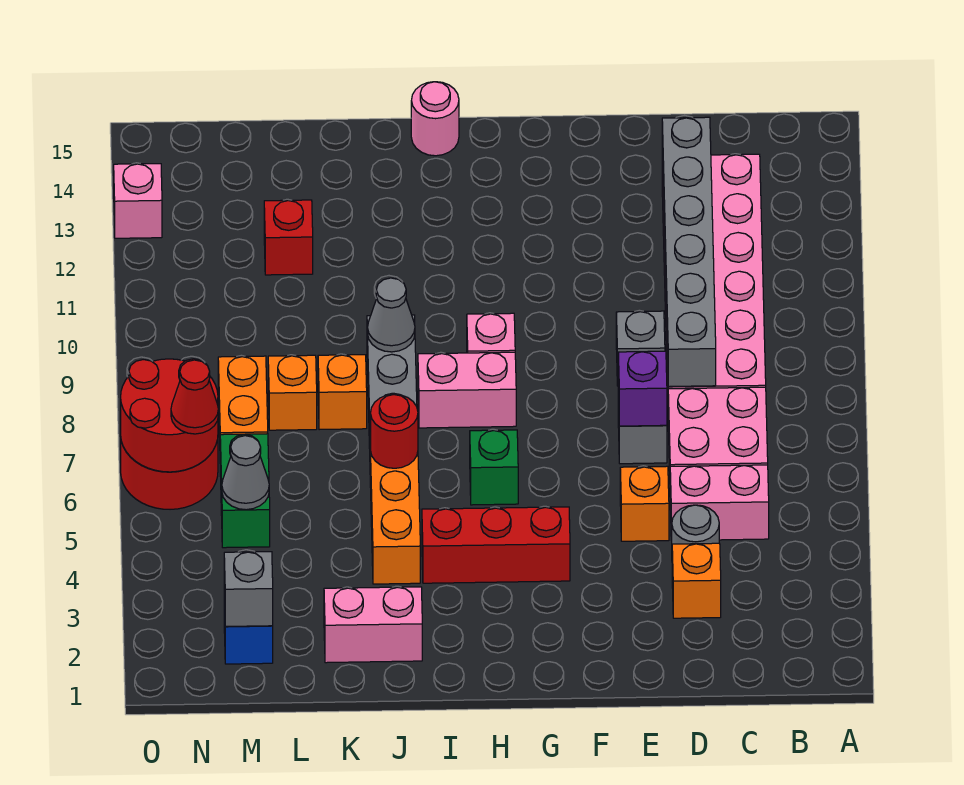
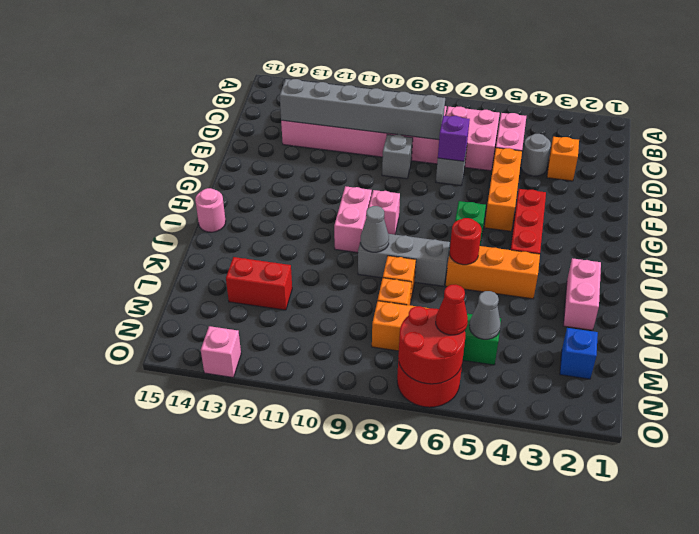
orange 1x1 brick [620,466,669,541] -> orange 1x3 brick [484,148,522,231]
pink 1x2 brick [418,352,516,428] -> pink 1x2 brick moved to [334,186,372,253]
red 1x1 brick [264,200,313,275] -> red 1x2 brick [226,257,292,310]
grey 1x1 brick [224,552,273,626] -> none

